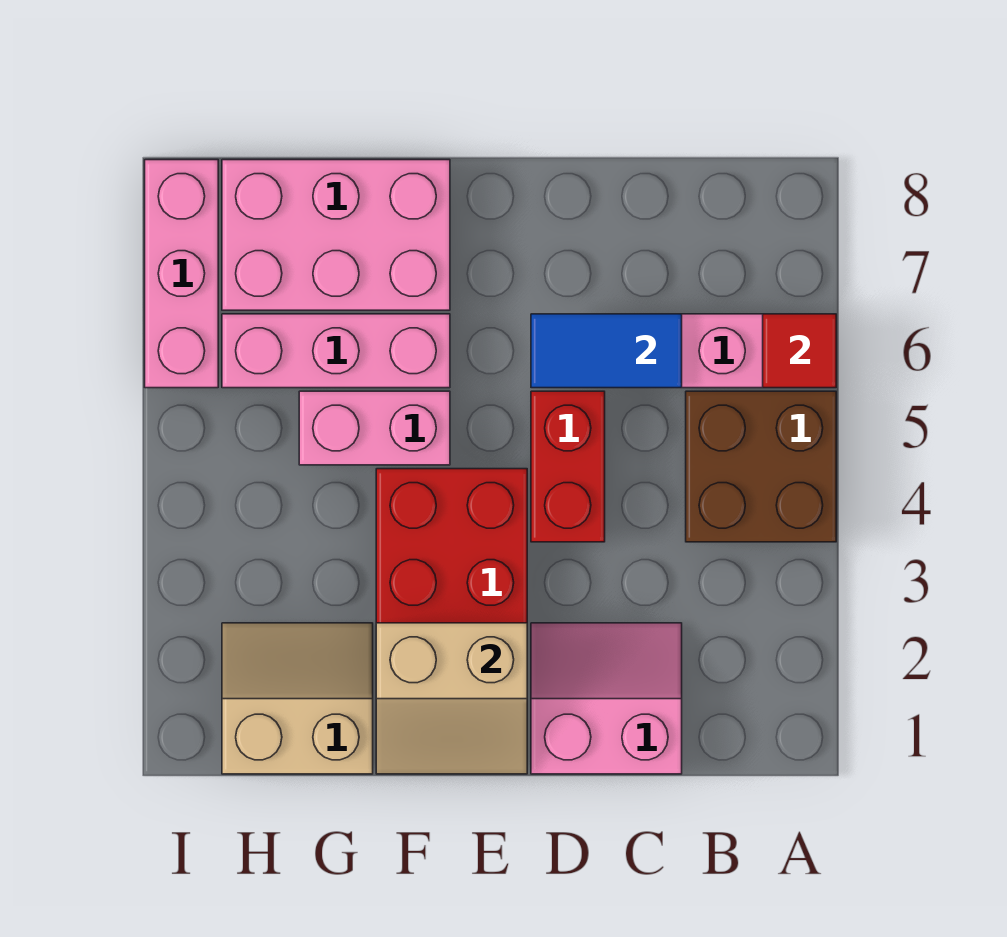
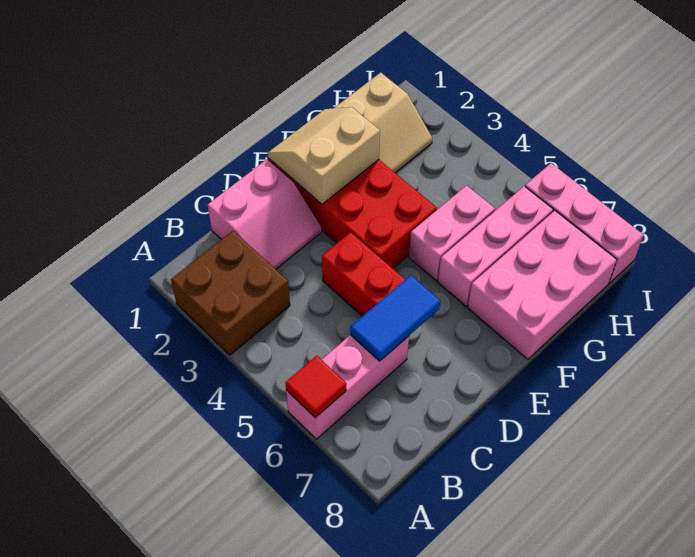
brown 2x2 brick [686,391,836,542] -> brown 2x2 brick moved to [171,231,290,355]

